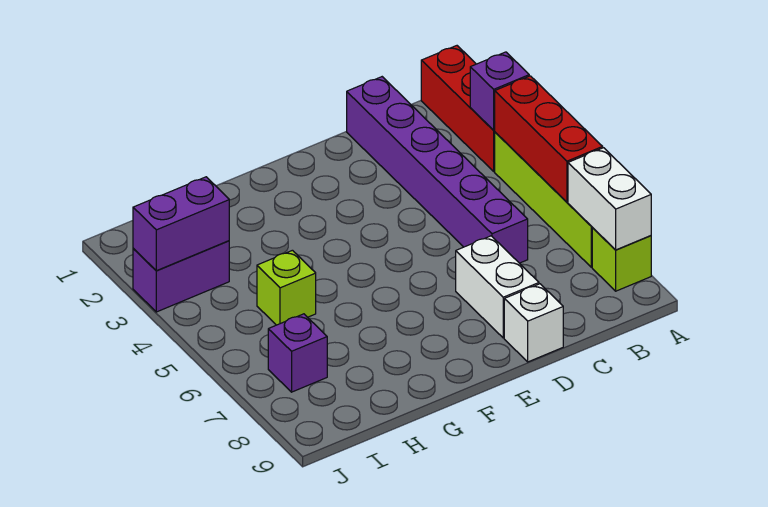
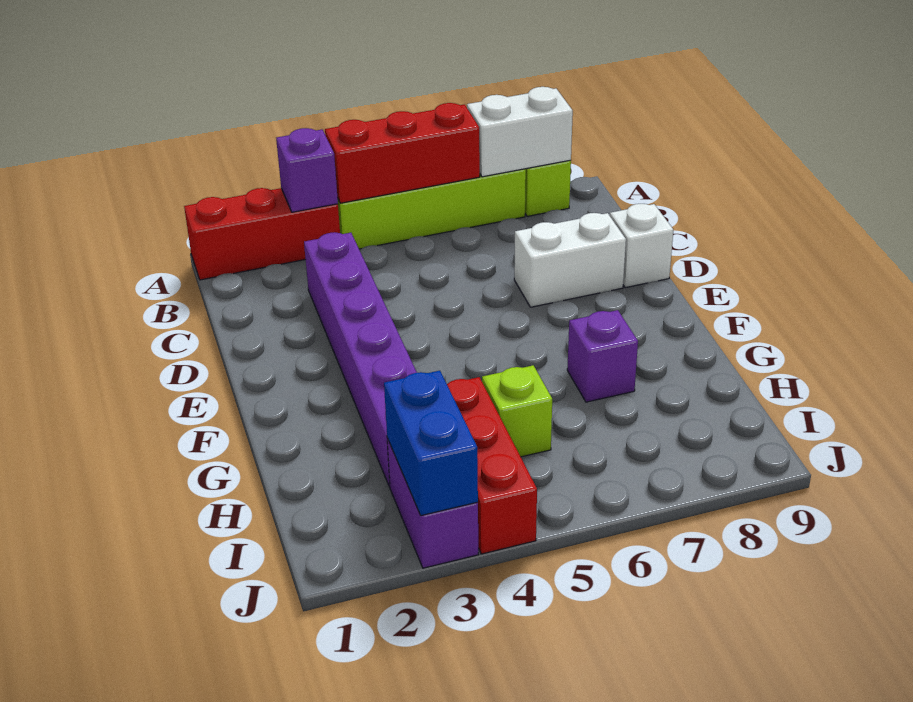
purple 1x6 brick [347,77,528,263] -> purple 1x6 brick turned to [304,232,417,487]
none -> red 1x3 brick [447,377,537,554]
purple 1x2 brick [133,177,229,271] -> blue 1x2 brick [384,371,478,516]
purple 1x1 brick [268,314,327,392] -> purple 1x1 brick moved to [567,310,638,402]

